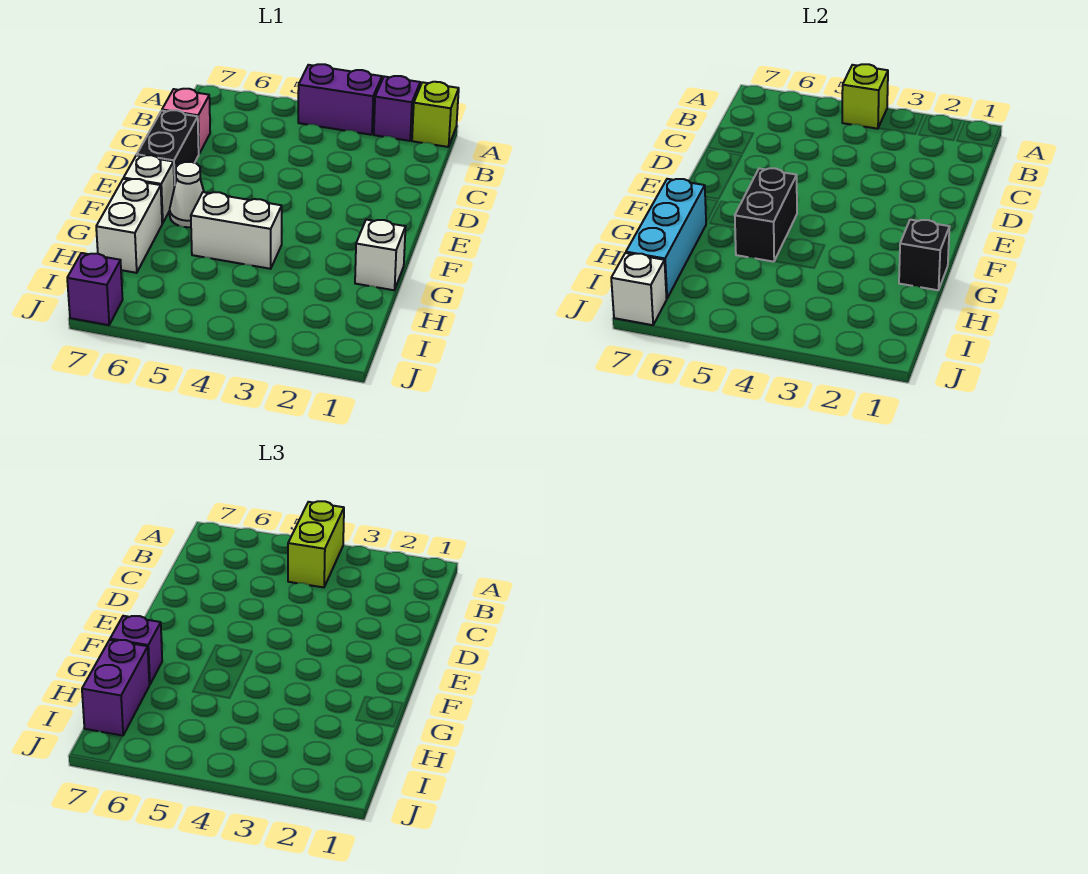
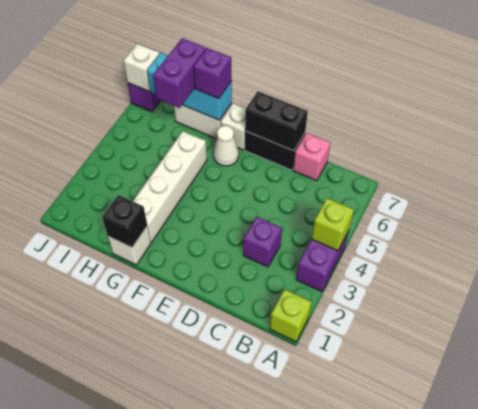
purple 1x1 brick [374,76,420,141] -> purple 1x1 brick moved to [243,217,282,267]
lime 1x2 brick [288,501,344,587] -> none
black 1x2 brick [735,168,797,262] -> black 1x2 brick moved to [245,91,308,151]
white 1x2 brick [191,192,282,269] -> white 1x4 brick [133,131,207,242]
purple 1x2 brick [82,640,149,736] -> purple 1x2 brick turned to [153,38,206,108]

